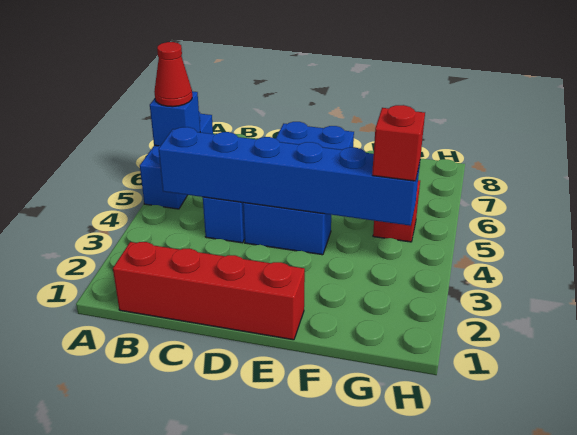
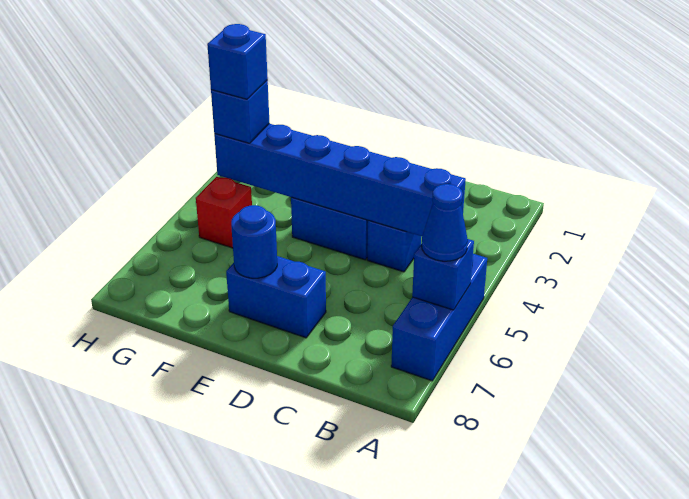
red 1x1 cone [154,42,192,107] -> blue 1x1 cone [422,184,468,261]
red 1x4 brick [113,242,305,340] -> none
none -> blue 1x1 round brick [231,205,277,278]
red 1x1 brick [372,105,425,181] -> blue 1x1 brick [211,80,269,143]
none -> blue 1x1 brick [207,24,268,99]

